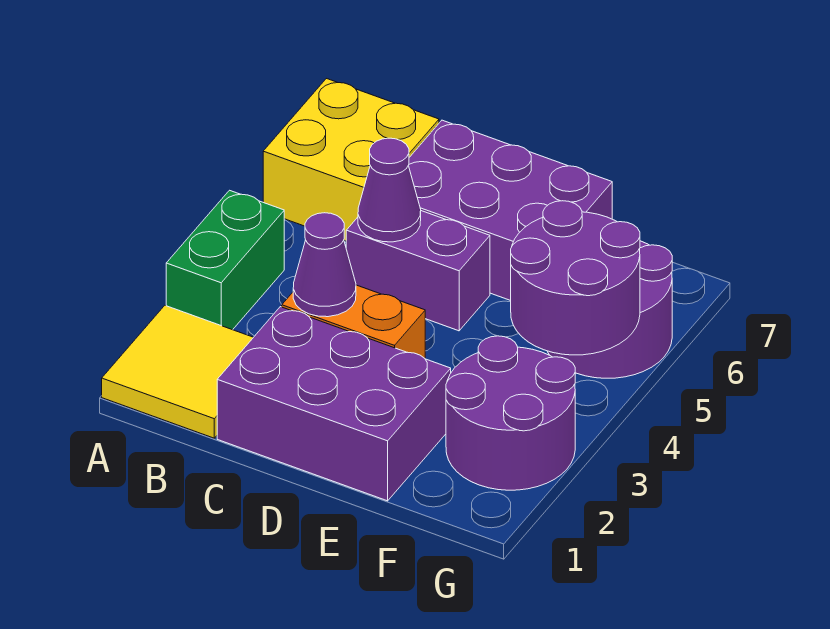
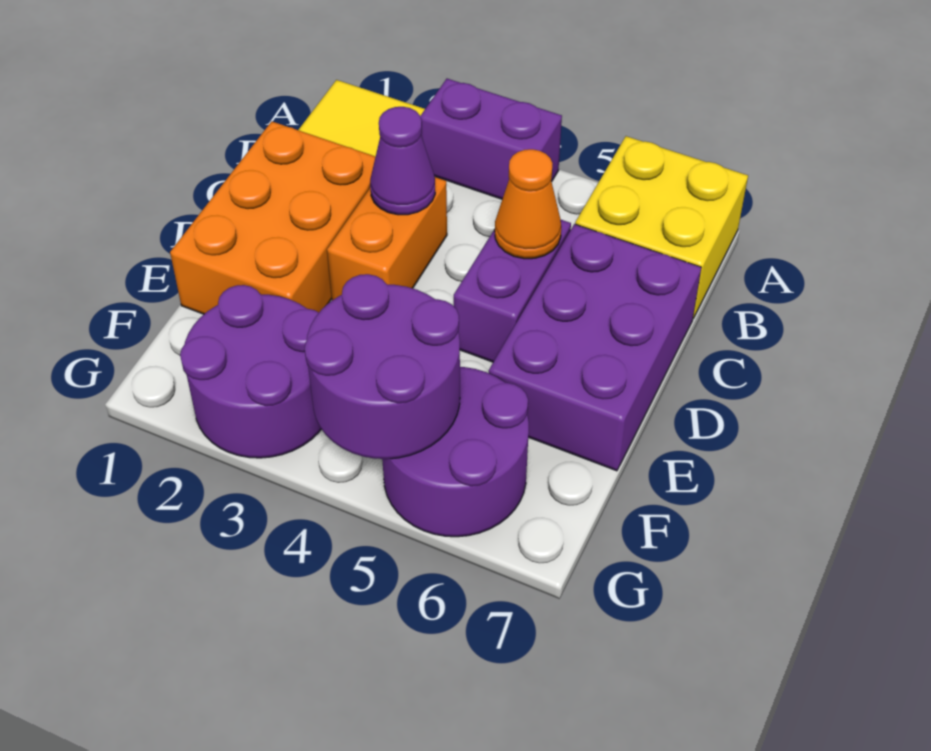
green 1x2 brick [166,190,284,330] -> purple 1x2 brick [420,79,562,199]
purple 2x3 brick [217,307,451,501] -> orange 2x3 brick [170,121,375,314]
purple 1x1 cone [358,138,421,242] -> orange 1x1 cone [495,149,561,259]

